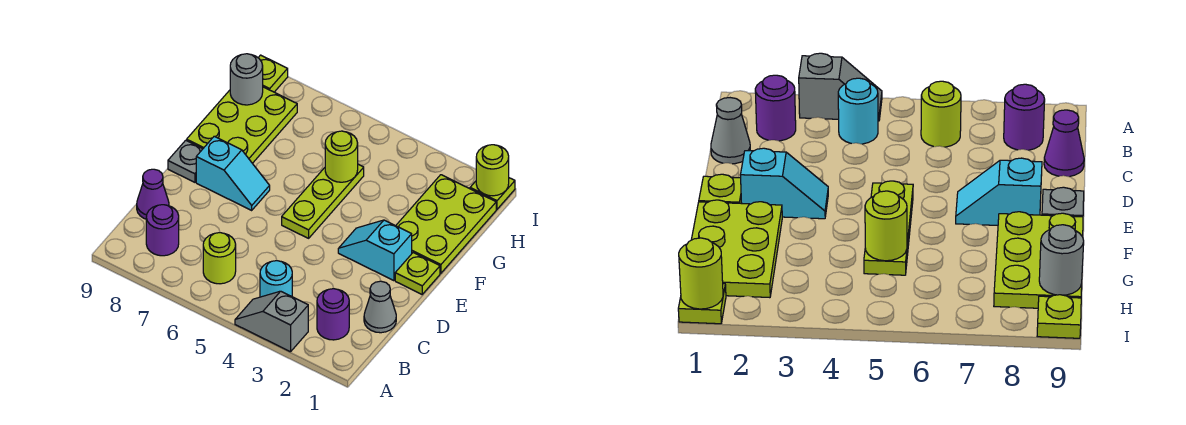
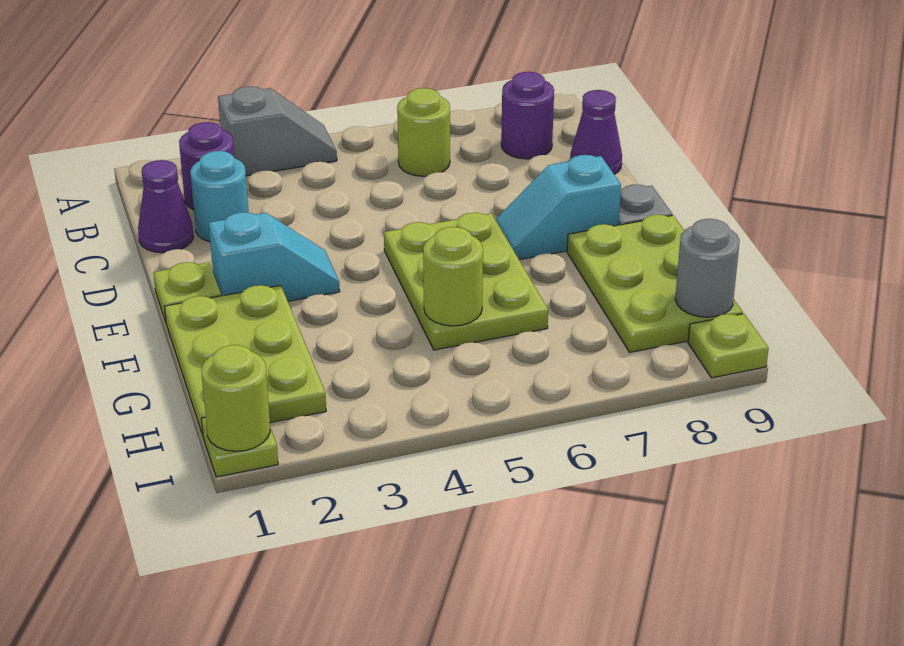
cyan 1x1 round brick [260,261,292,297] -> cyan 1x1 round brick moved to [190,151,249,242]
grey 1x1 cone [364,281,396,333] -> purple 1x1 cone [138,160,194,253]
lime 1x3 plate [282,164,364,238] -> lime 2x3 plate [384,213,548,350]

